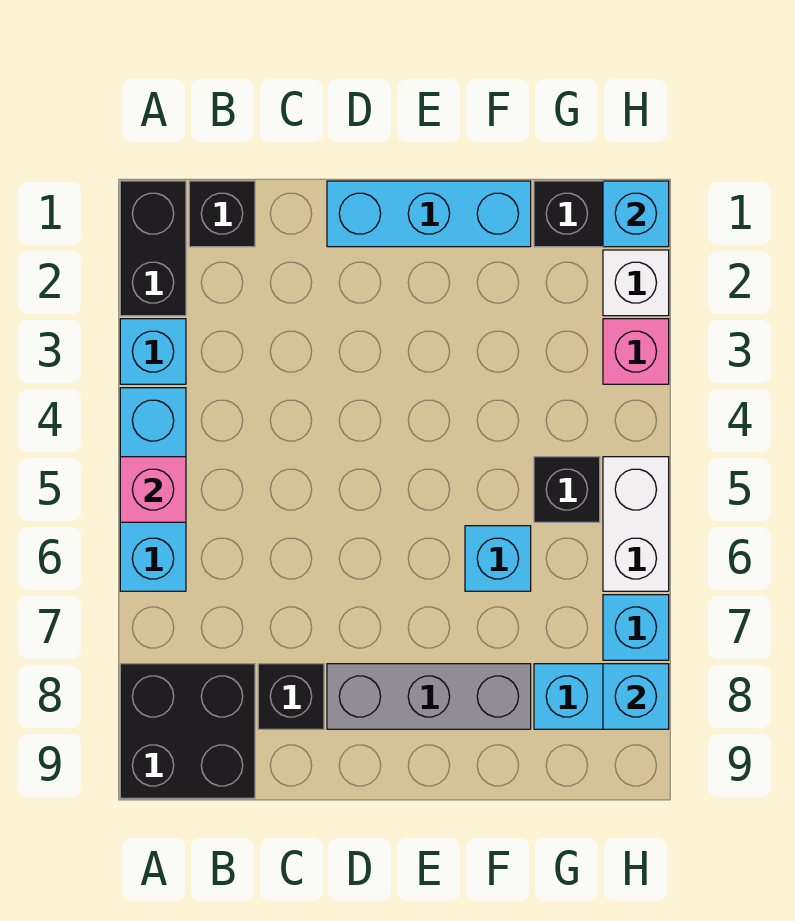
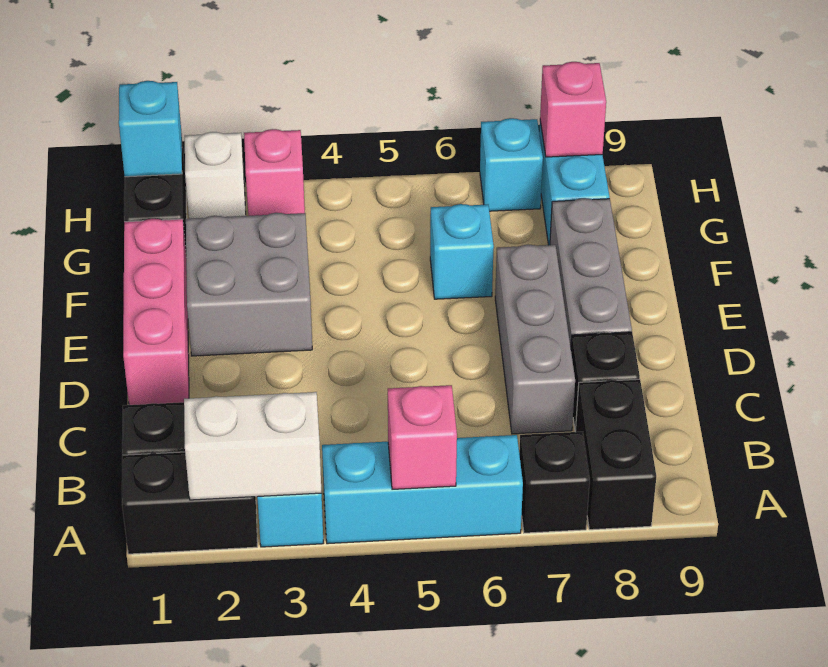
black 2x2 brick [120,664,255,798] -> black 1x2 brick [575,379,656,530]
none -> grey 1x3 brick [495,245,575,434]
cyan 1x3 brick [327,181,531,247] -> pink 1x3 brick [123,219,189,405]
none -> grey 2x2 brick [186,213,312,356]
black 1x1 brick [534,457,600,522] -> black 1x1 brick moved to [519,432,590,533]
white 1x2 brick [603,457,669,591] -> white 1x2 brick moved to [184,392,322,500]
cyan 1x1 brick [603,664,669,729] -> pink 1x1 brick [540,62,606,157]

